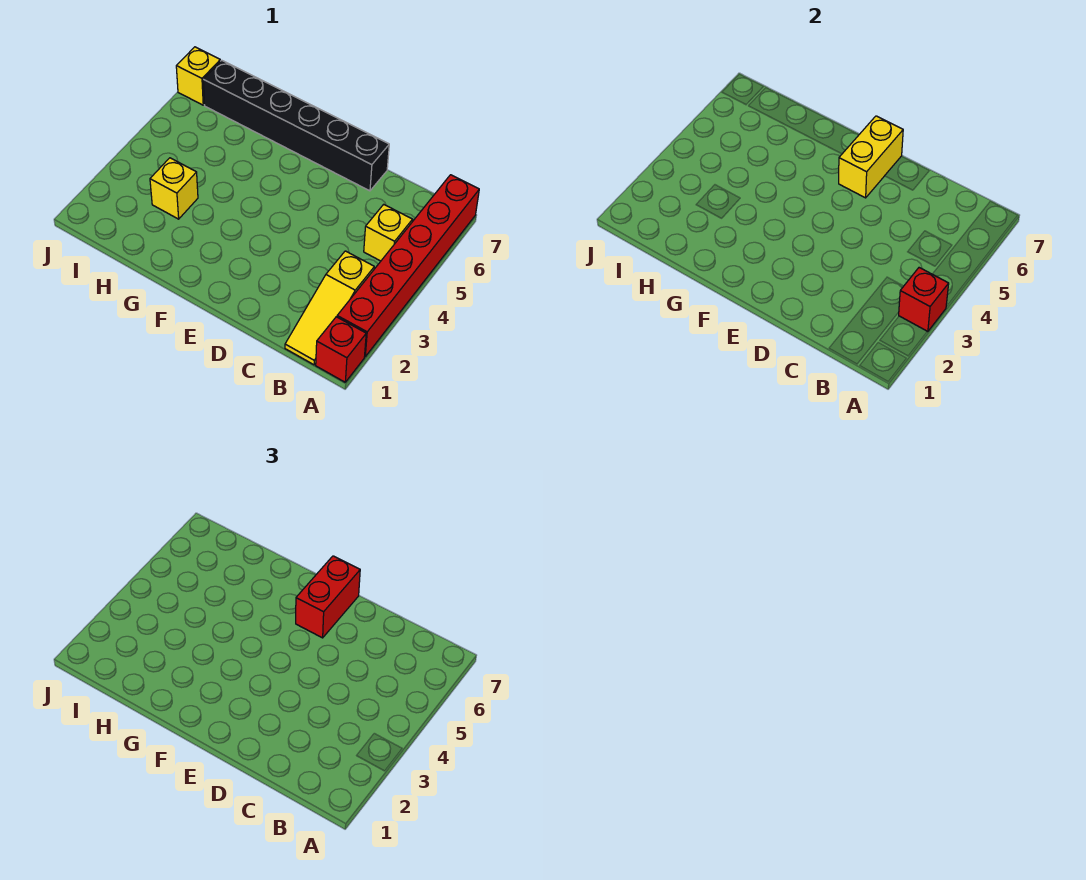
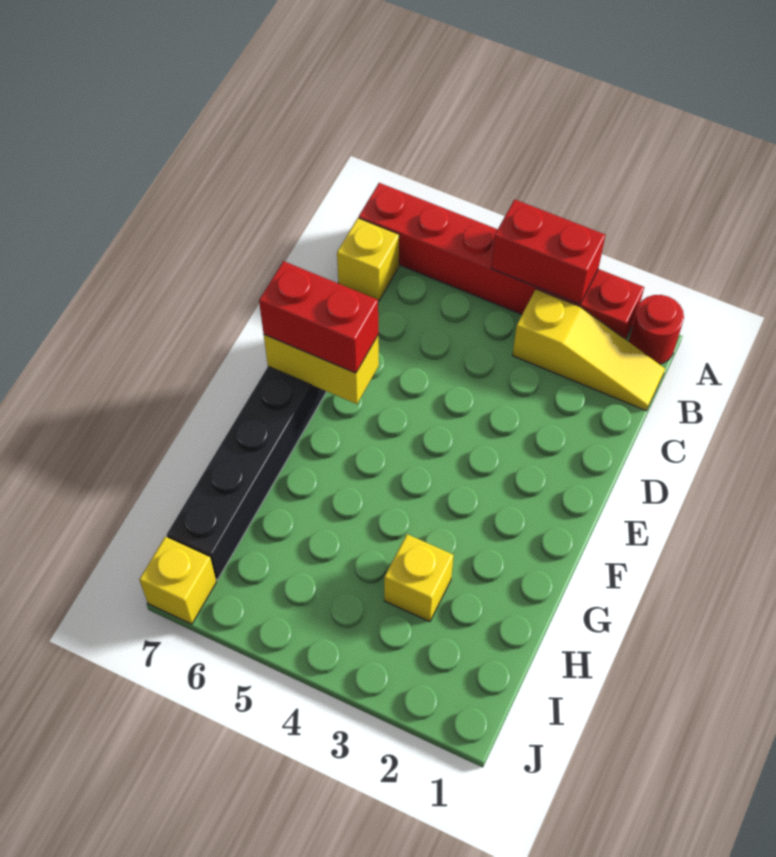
red 1x1 brick [316,317,366,382] -> red 1x1 round brick [629,295,684,364]
red 1x1 brick [899,268,949,332] -> red 1x2 brick [491,199,605,304]
yellow 1x1 brick [364,204,412,261] -> yellow 1x1 brick moved to [337,218,399,301]

